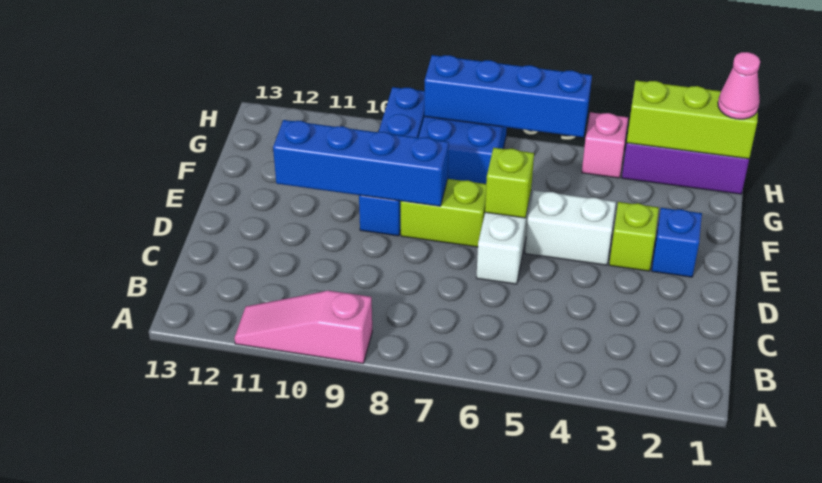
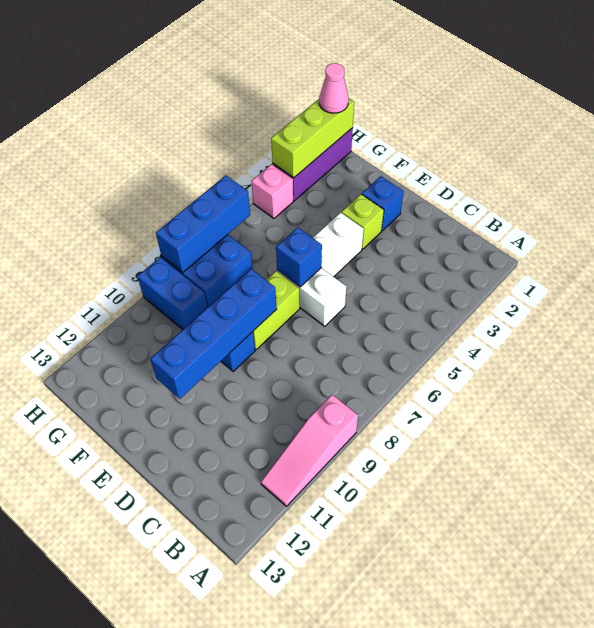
lime 1x1 brick [485,148,534,218] -> blue 1x1 brick [276,228,322,287]
blue 1x4 brick [424,55,592,137] -> blue 1x3 brick [156,175,250,273]

